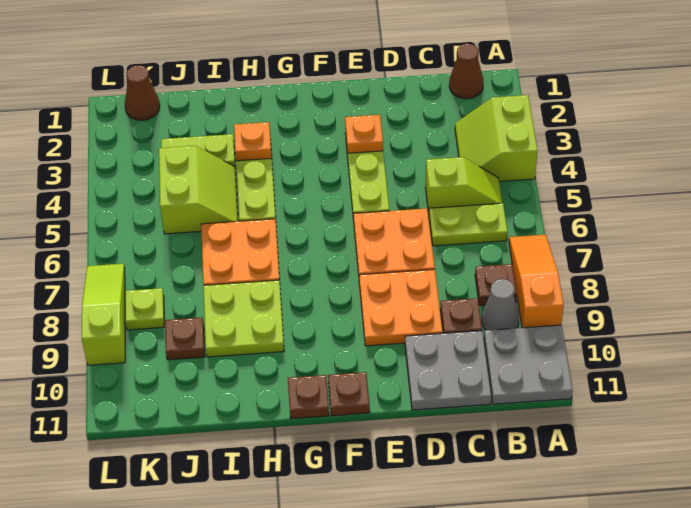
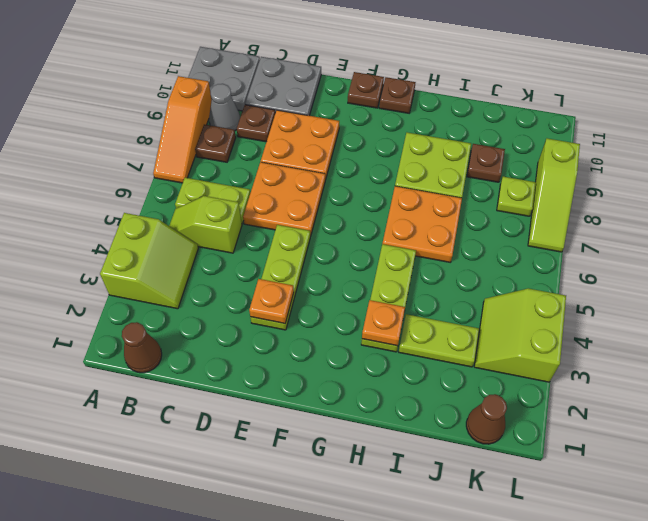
lime 2x2 slope [159,146,238,234] -> lime 2x2 slope moved to [474,289,566,382]

